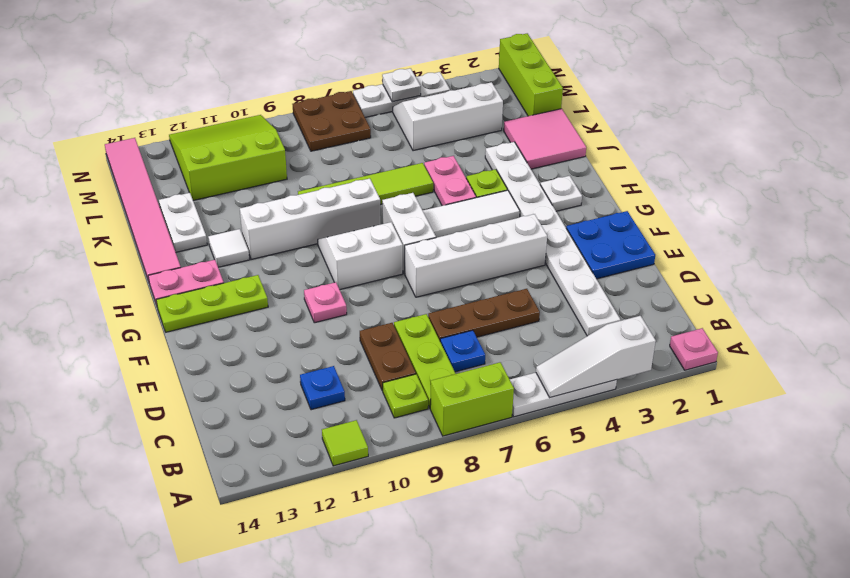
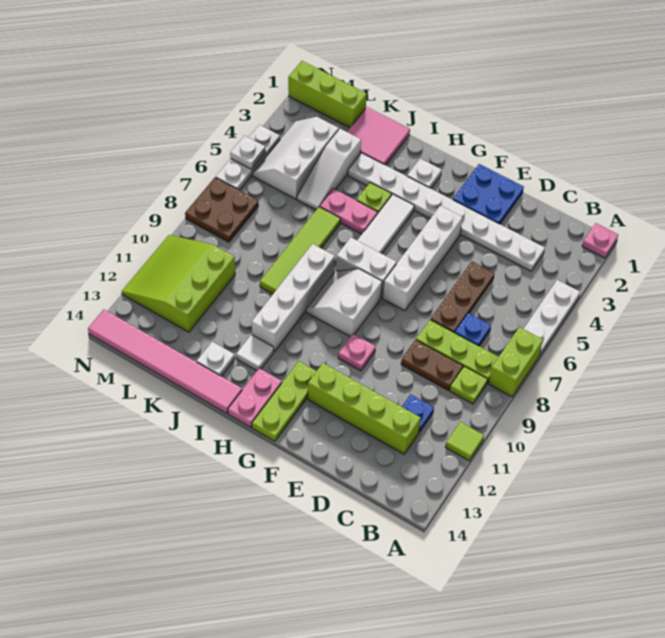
white 1x3 slope [536,316,656,397] -> white 1x3 slope moved to [297,129,361,210]
none -> lime 1x4 brick [308,363,421,454]
white 1x2 plate [159,193,207,252] -> white 1x1 plate [197,342,235,377]

